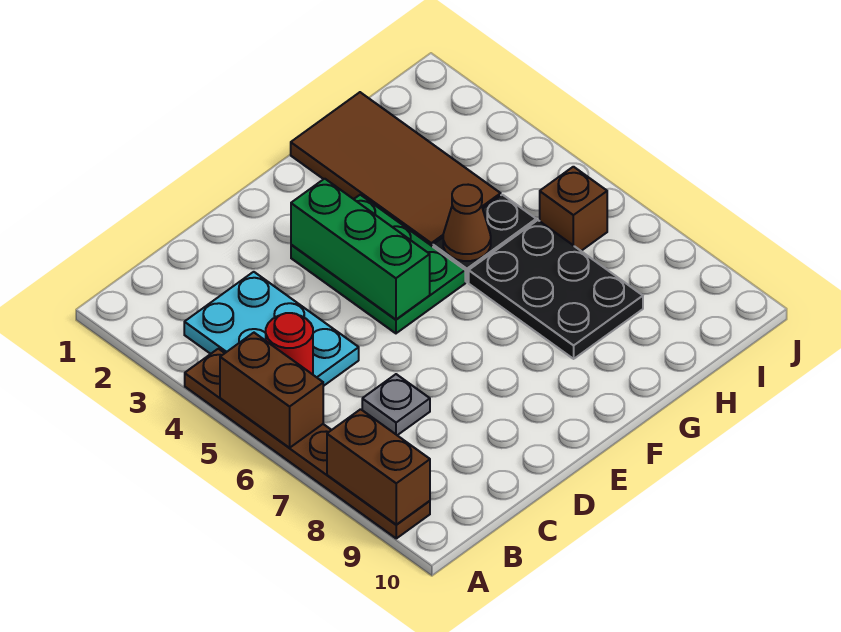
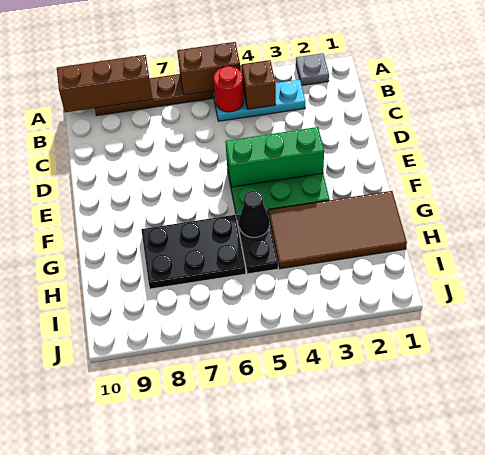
brown 1x2 brick [327,409,430,524] -> brown 1x3 brick [57,55,152,112]
cyan 2x3 plate [184,272,359,386] -> cyan 1x3 plate [213,80,305,121]
grey 1x1 plate [362,374,430,435] -> grey 1x1 plate moved to [296,53,329,85]
brown 1x1 cone [443,185,491,261] -> black 1x1 cone [239,191,270,237]
brown 1x1 brick [540,167,607,251] -> brown 1x1 brick moved to [242,60,276,109]

